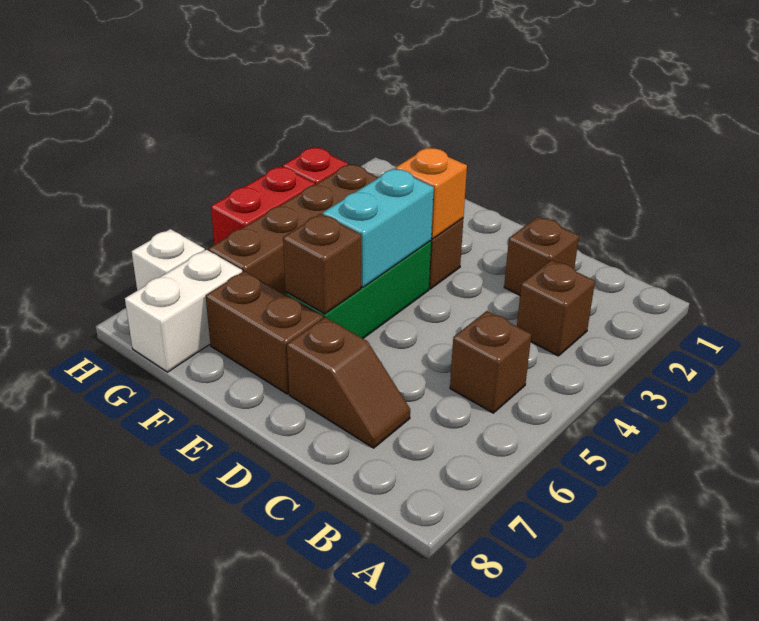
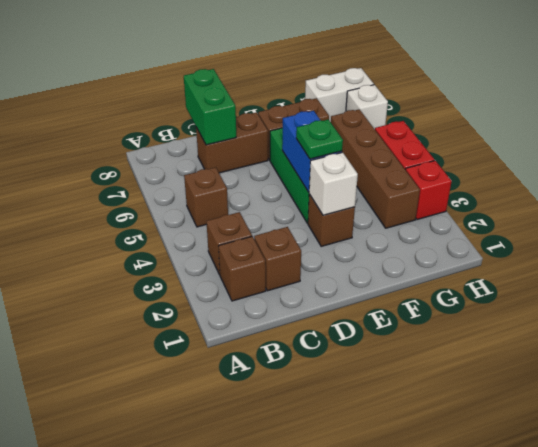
brown 1x2 slope [287,317,410,448] -> brown 1x2 brick [196,112,268,173]
none -> green 1x2 brick [184,69,236,145]
orange 1x1 brick [395,148,467,239] -> white 1x1 brick [309,152,358,215]
cyan 1x2 brick [323,169,434,287] -> blue 1x2 brick [282,111,342,192]
none -> green 1x1 plate [296,120,343,159]
brown 1x1 brick [283,214,361,314] -> brown 1x1 brick moved to [219,236,266,301]
white 1x2 brick [125,250,242,372] -> white 1x2 brick turned to [305,68,374,122]

